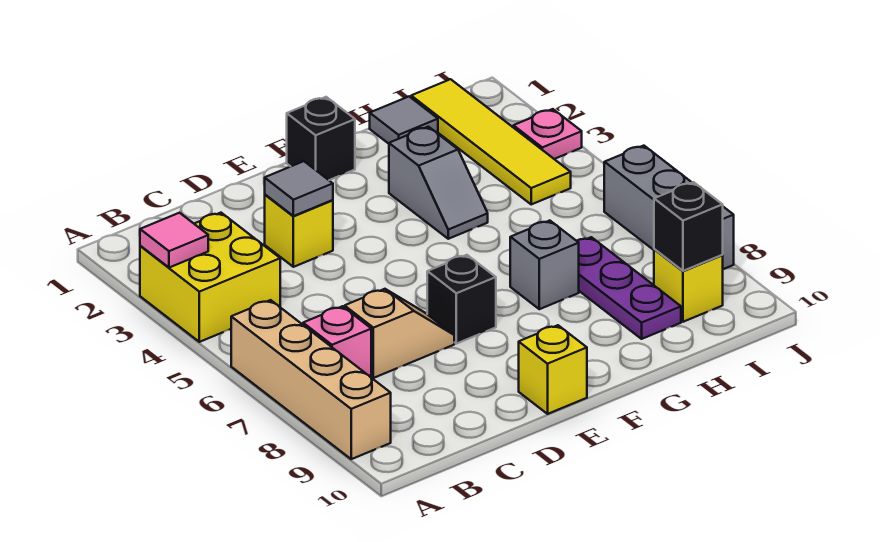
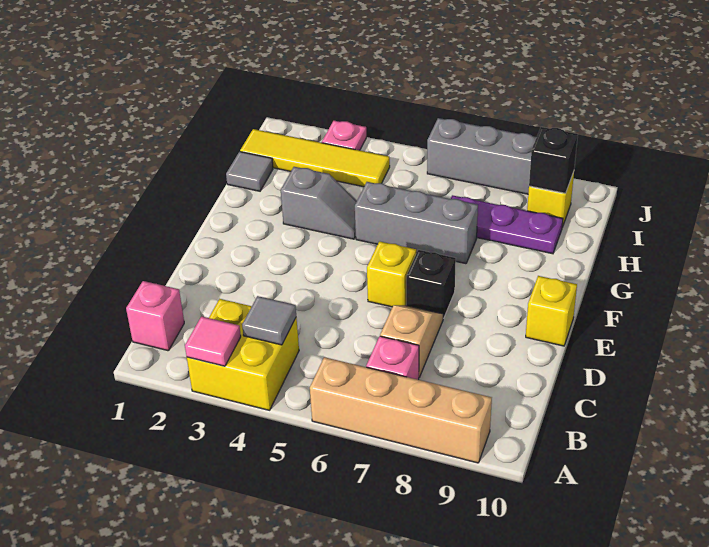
none -> pink 1x1 brick [126,281,184,351]
yellow 1x1 brick [265,195,333,267] -> yellow 1x1 brick moved to [367,241,416,307]
grey 1x1 tile [265,161,333,216] -> grey 1x1 tile moved to [242,296,296,345]
black 1x1 brick [287,97,355,180] -> none
grey 1x1 brick [510,221,579,309] -> grey 1x3 brick [355,182,478,264]

